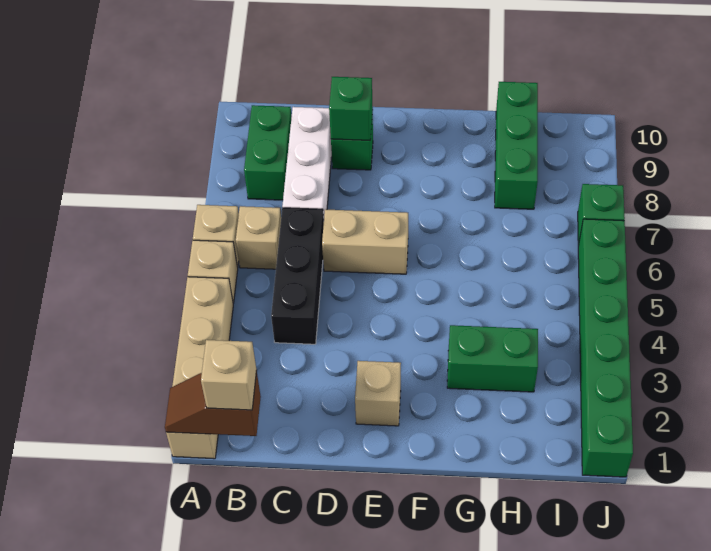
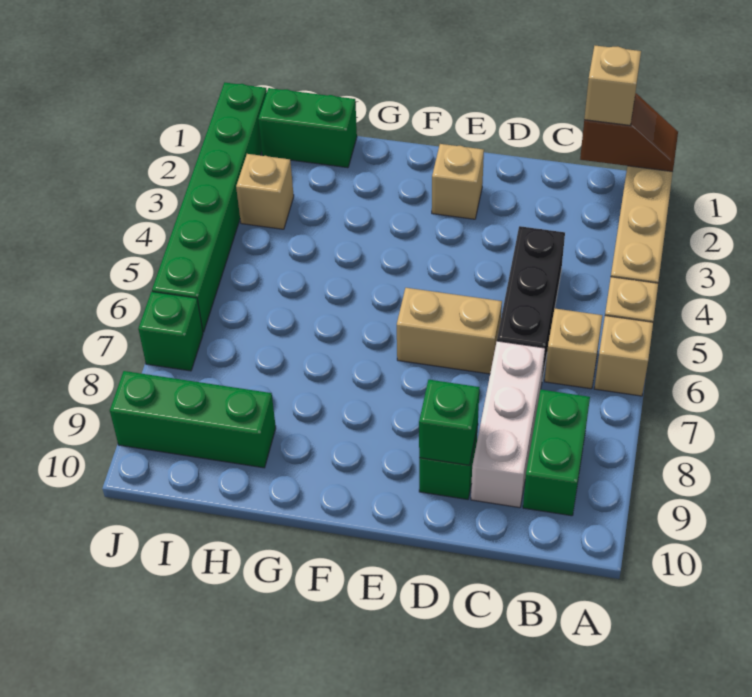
green 1x2 brick [447,325,538,392] -> green 1x2 brick moved to [258,88,357,168]
green 1x3 brick [495,82,538,209] -> green 1x3 brick turned to [110,371,276,468]
none -> tan 1x1 brick [236,154,294,229]

